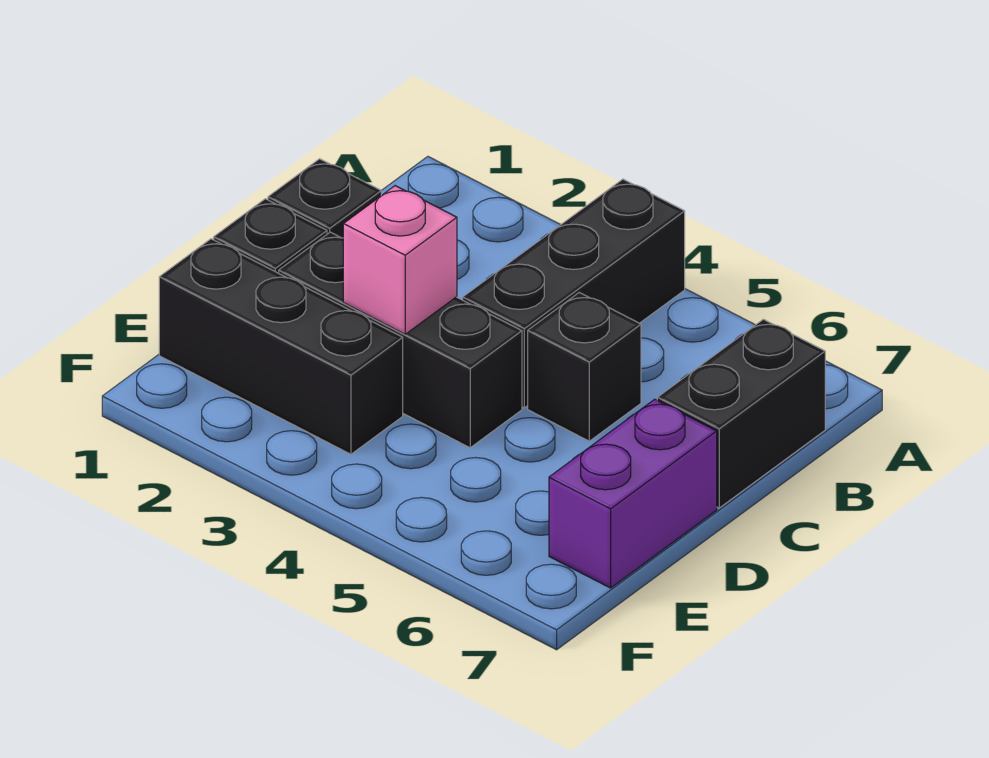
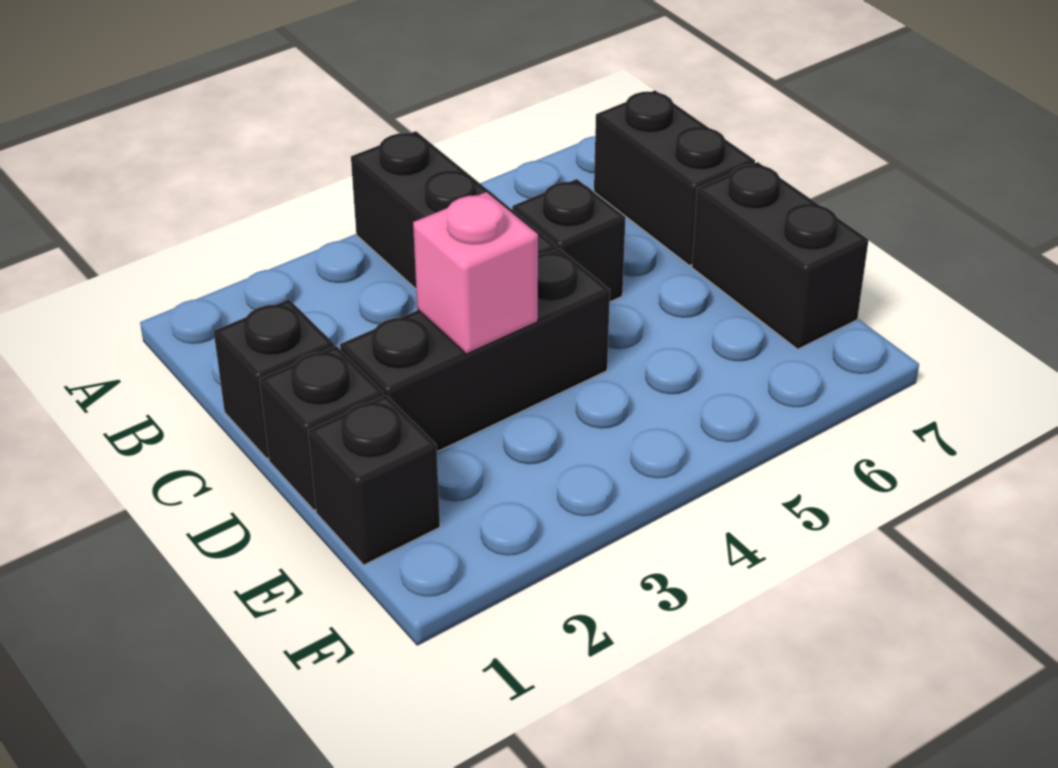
purple 1x2 brick [549,399,717,588] -> black 1x2 brick [692,162,869,349]
black 1x3 brick [159,239,403,454] -> black 1x1 brick [308,395,440,565]

